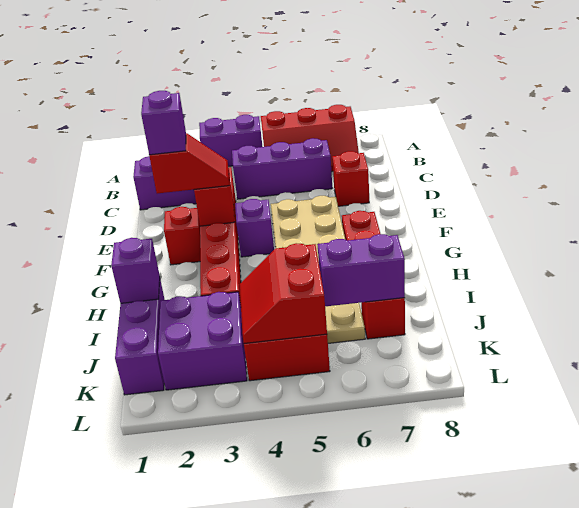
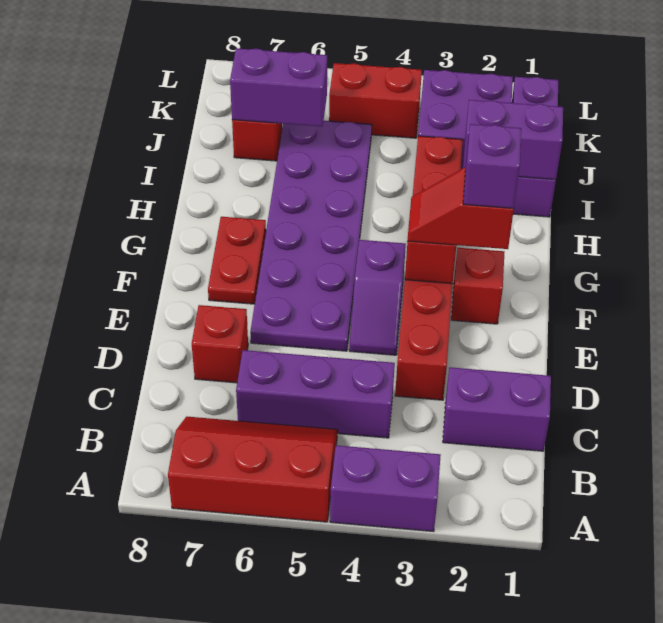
tan 2x6 plate [271,196,365,343] -> purple 2x6 plate [250,121,372,351]
purple 1x1 brick [111,238,160,303] -> purple 1x2 brick [463,100,563,180]
red 2x2 slope [240,243,327,343] -> none

